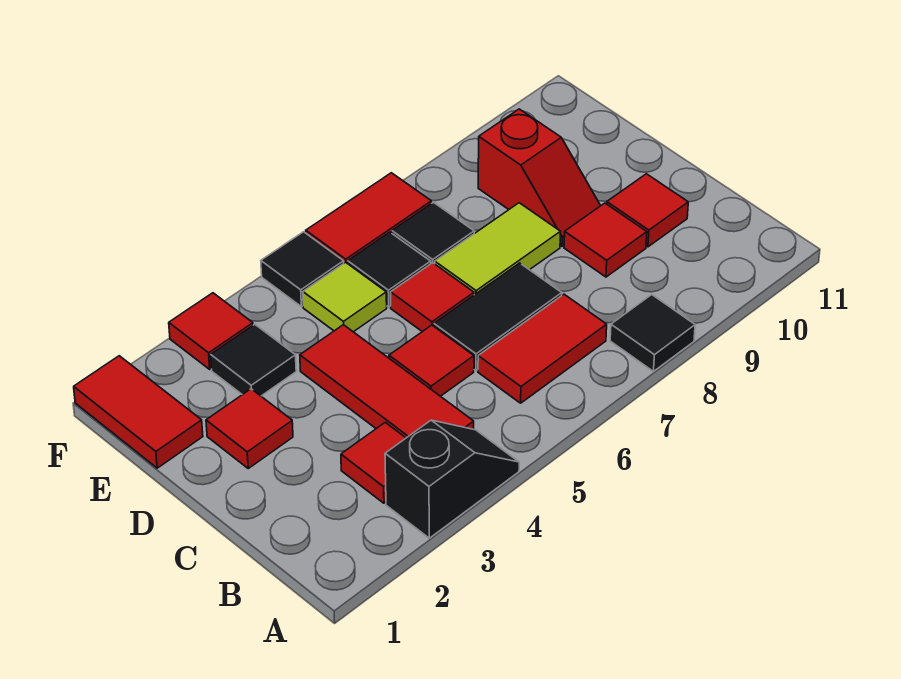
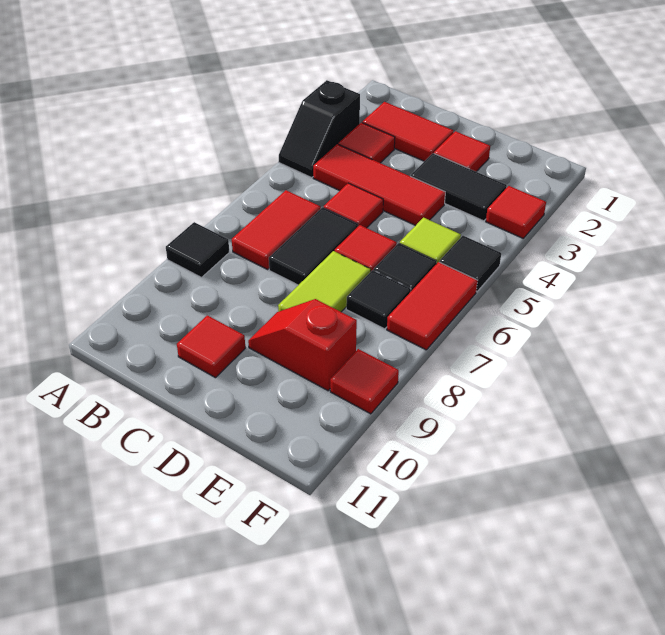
red 1x1 tile [564,203,647,277] -> red 1x1 tile moved to [330,349,399,414]
red 1x2 tile [74,356,203,468] -> red 1x2 tile moved to [362,102,453,161]
black 1x1 tile [211,324,296,396] -> black 1x2 tile [411,153,507,221]

